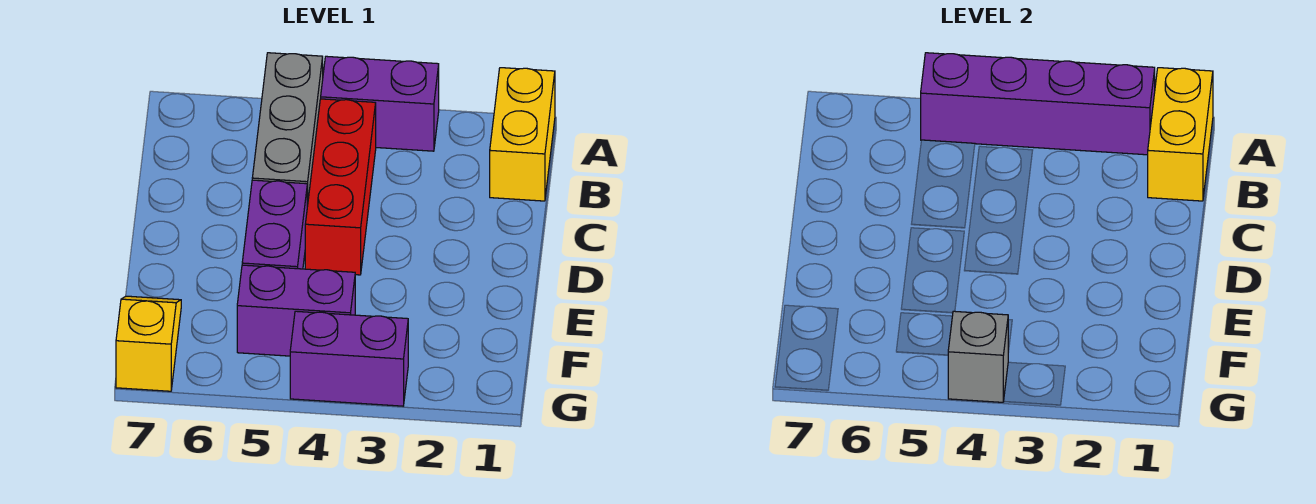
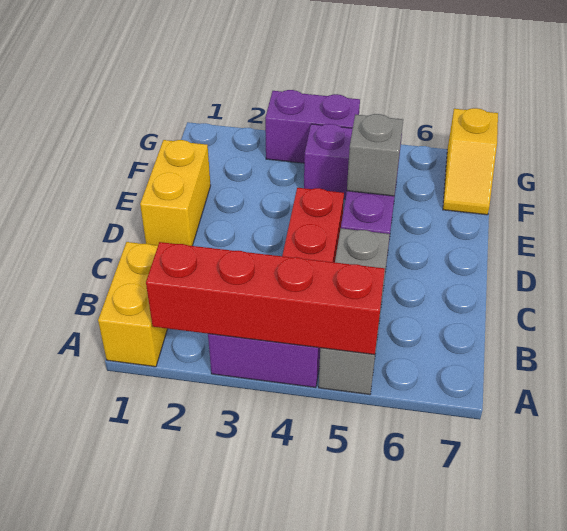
yellow 1x2 brick [1148,68,1213,201] -> yellow 1x2 brick moved to [140,140,211,246]
purple 1x4 brick [921,53,1155,155] -> red 1x4 brick [146,242,385,355]
grey 1x1 brick [948,311,1008,402] -> grey 1x1 brick moved to [347,114,403,196]

